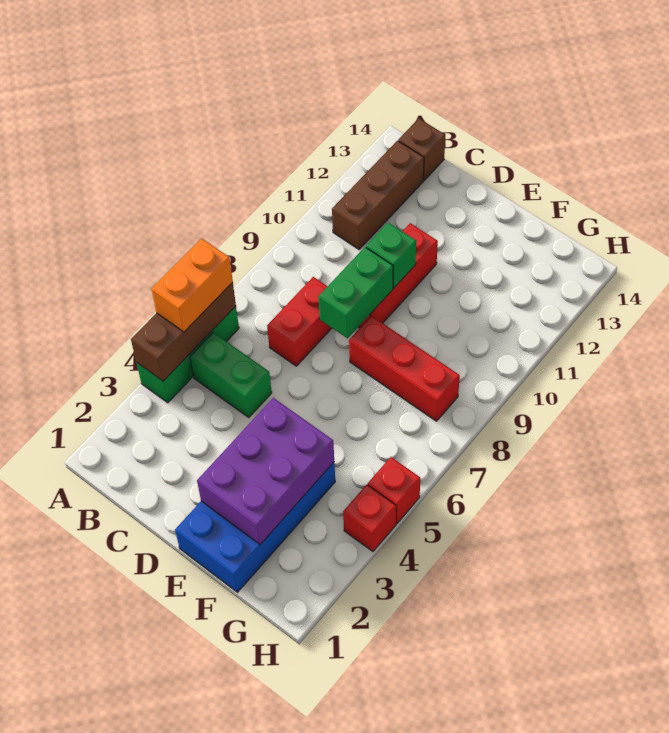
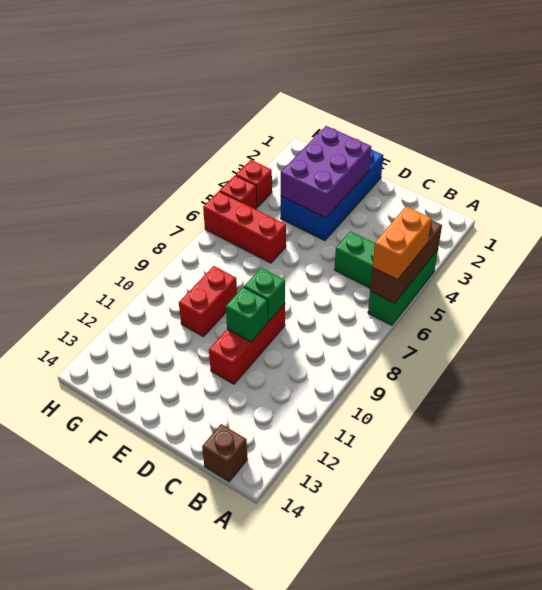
brown 1x3 brick [332,141,424,249] -> none
red 1x2 brick [267,277,332,366] -> red 1x2 brick moved to [179,266,237,337]
green 1x2 brick [318,247,393,338] -> green 1x1 brick [244,268,285,322]
red 1x3 brick [349,316,460,421] -> red 1x3 brick moved to [203,191,286,263]

